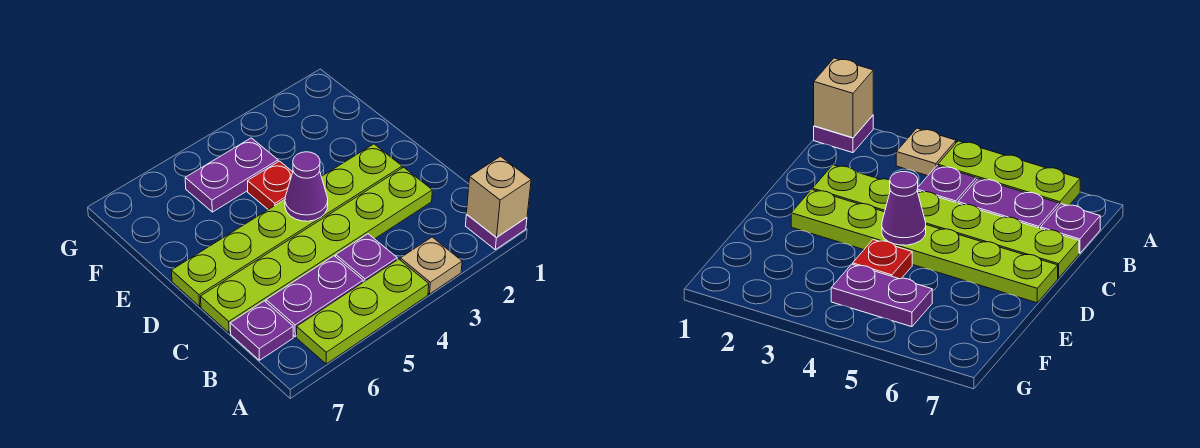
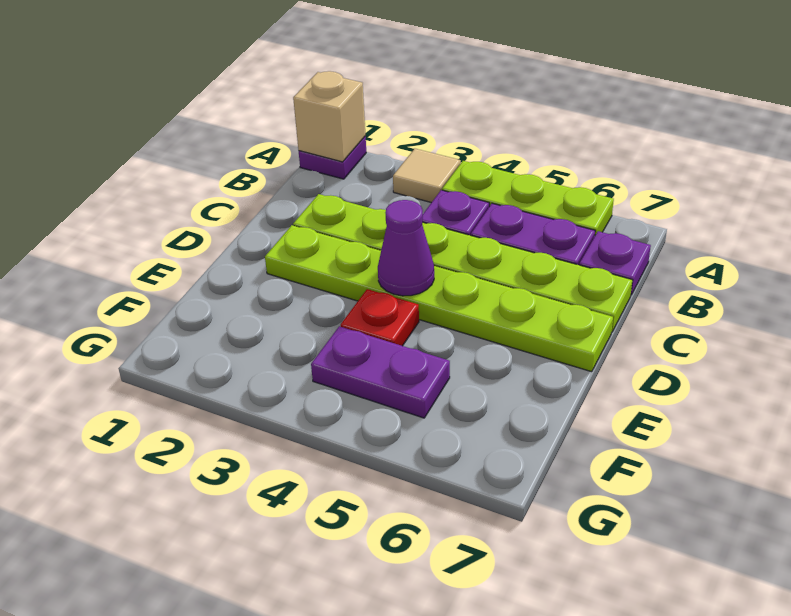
tan 1x1 plate [400,237,462,294] -> tan 1x1 tile [393,149,461,203]

